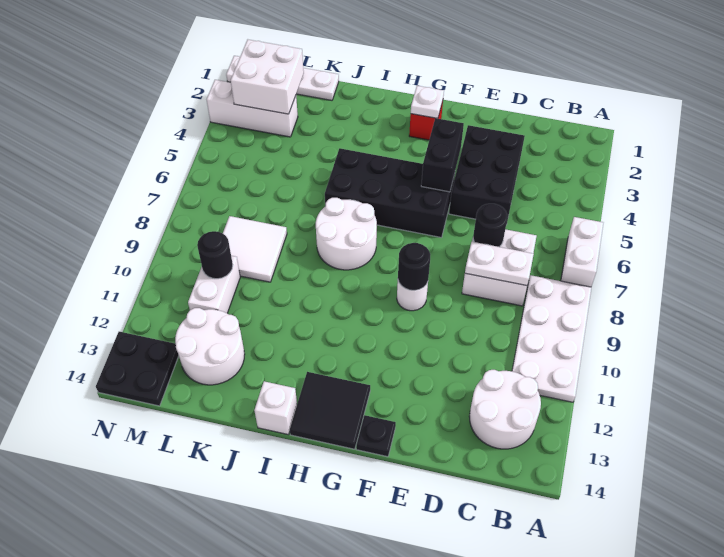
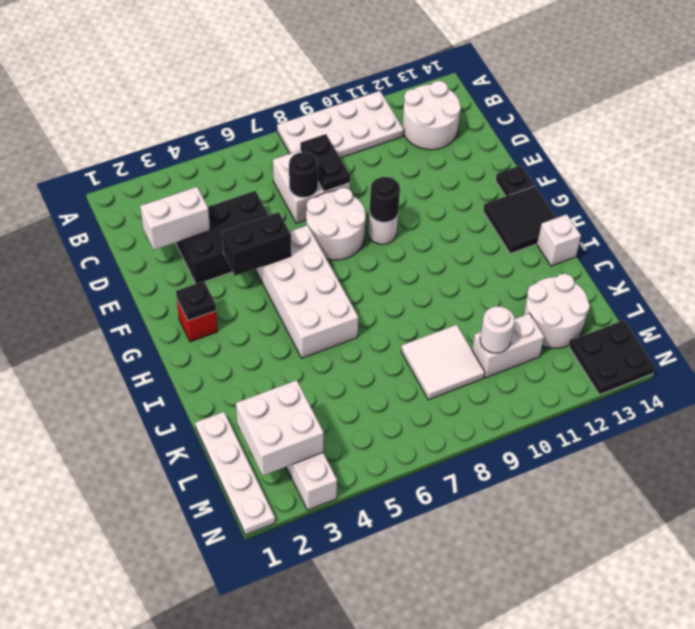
white 1x2 brick [561,217,603,287] -> white 1x2 brick moved to [140,187,210,250]
white 1x2 plate [465,242,534,286] -> black 1x2 plate [300,134,350,192]
black 2x4 brick [325,148,455,238] -> white 2x4 brick [255,225,358,358]
white 1x1 plate [411,86,444,118] -> black 1x1 plate [176,281,216,321]
white 2x2 round brick [316,198,377,270] -> white 2x2 round brick moved to [306,188,366,260]
black 1x1 round brick [197,231,233,279] -> white 1x1 round brick [480,306,515,353]

